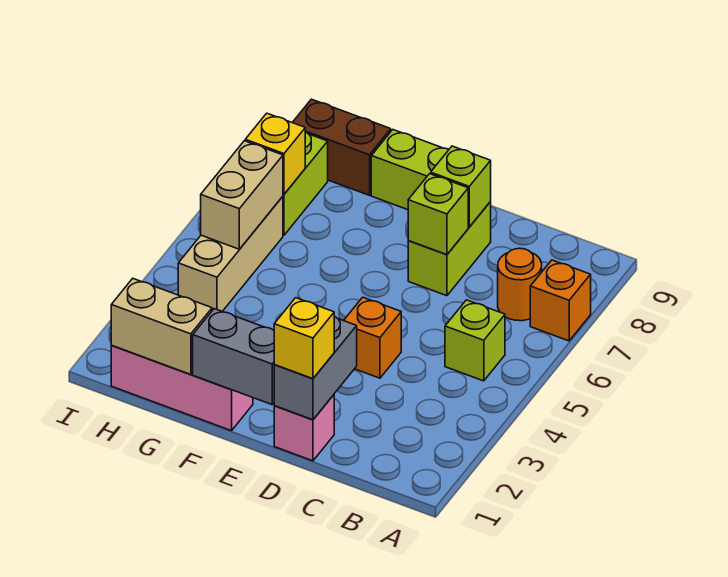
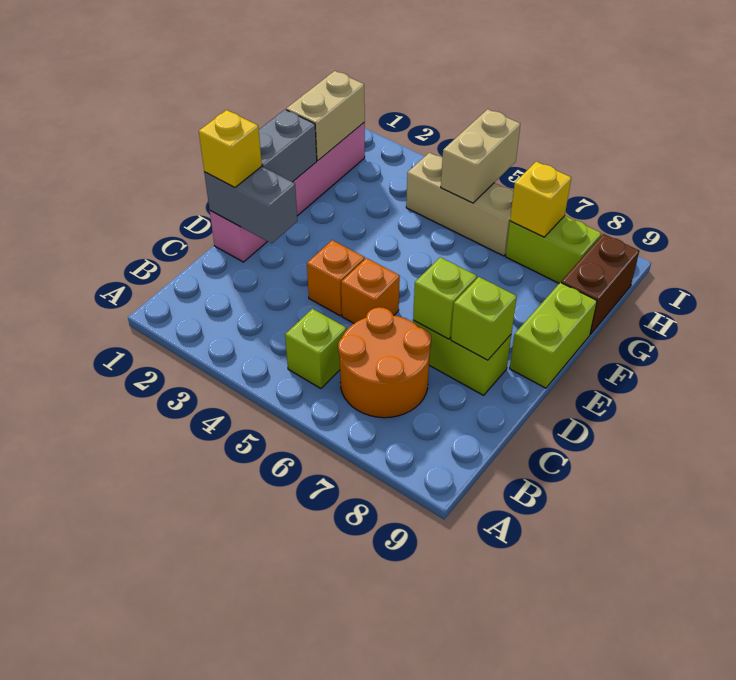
orange 1x1 brick [530,260,591,341] -> orange 1x1 brick moved to [341,258,400,323]
orange 1x1 round brick [498,248,542,321] -> orange 2x2 round brick [338,307,431,418]
tan 1x2 brick [201,141,283,249] -> tan 1x2 brick turned to [441,109,520,203]

